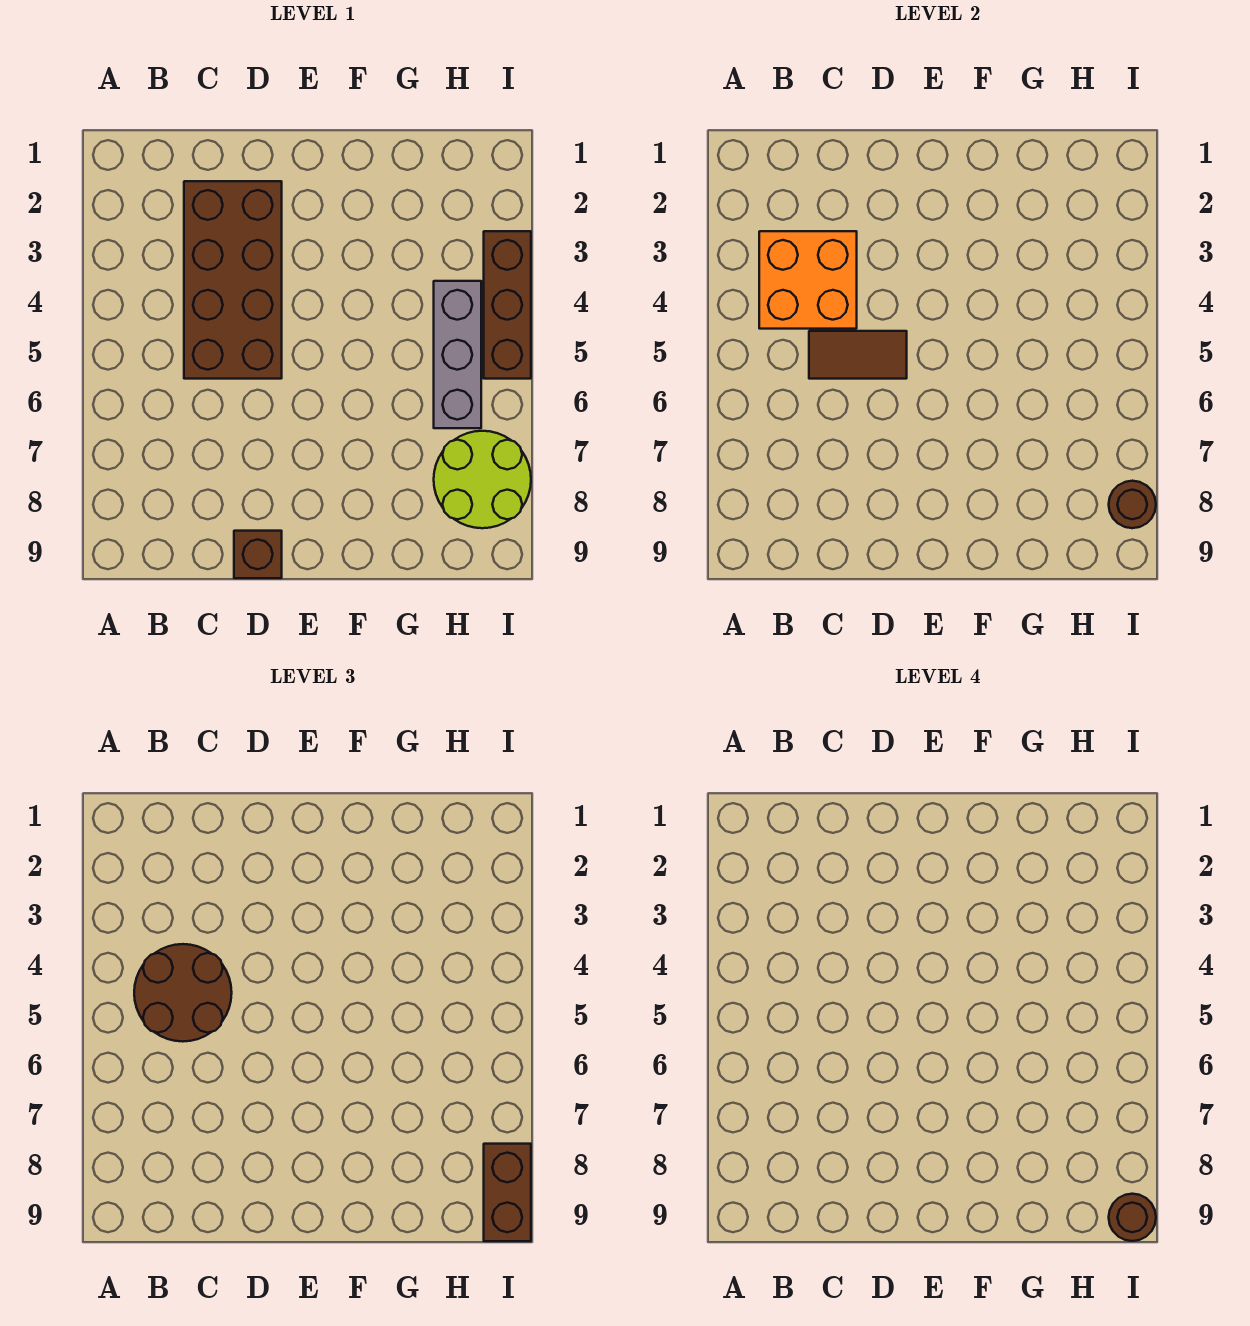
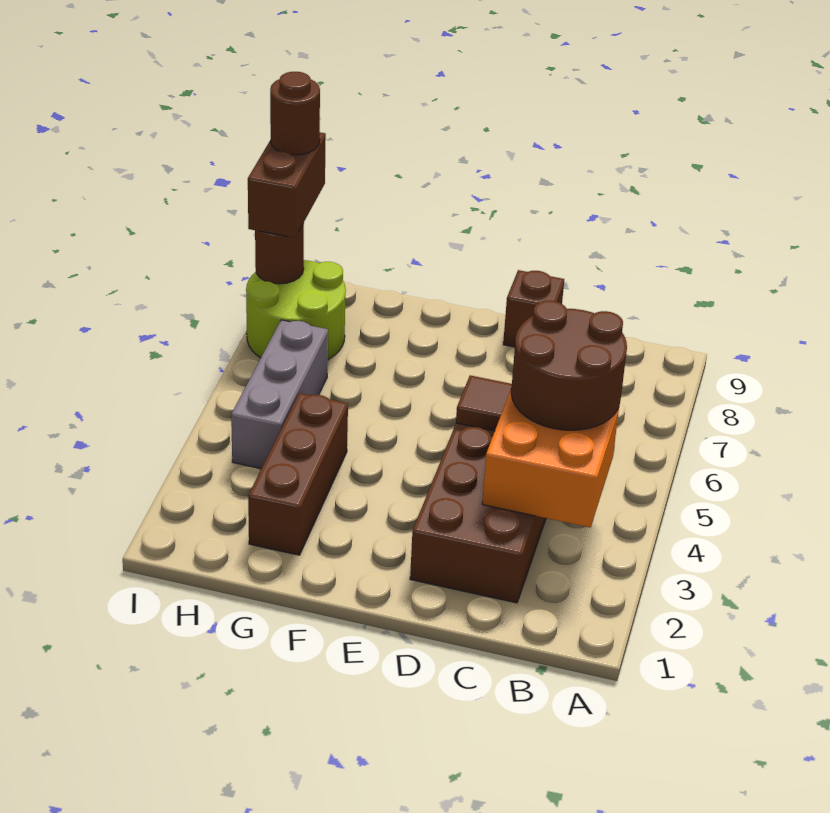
brown 1x3 brick [484,231,531,379] -> brown 1x3 brick moved to [248,393,348,555]

